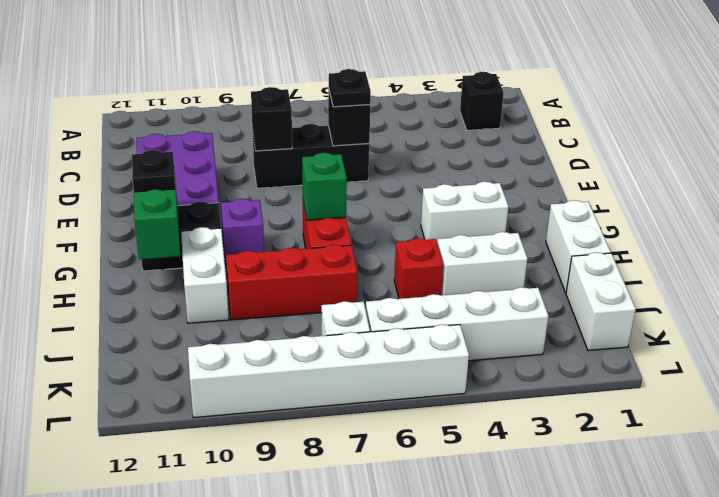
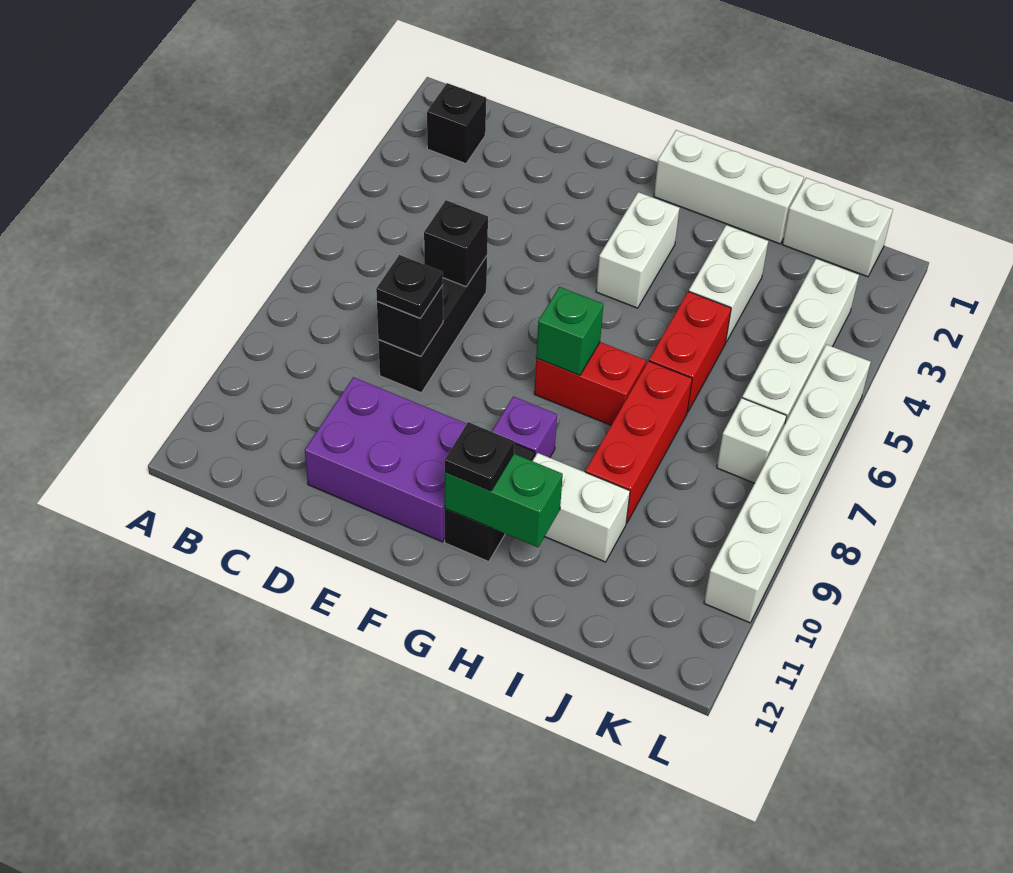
black 1x1 plate [329,69,371,107] -> black 1x1 plate moved to [376,255,443,318]
white 1x2 brick [546,200,611,293] -> white 1x3 brick [654,130,804,244]
red 1x1 brick [394,238,443,299] -> red 1x2 brick [649,291,731,412]

